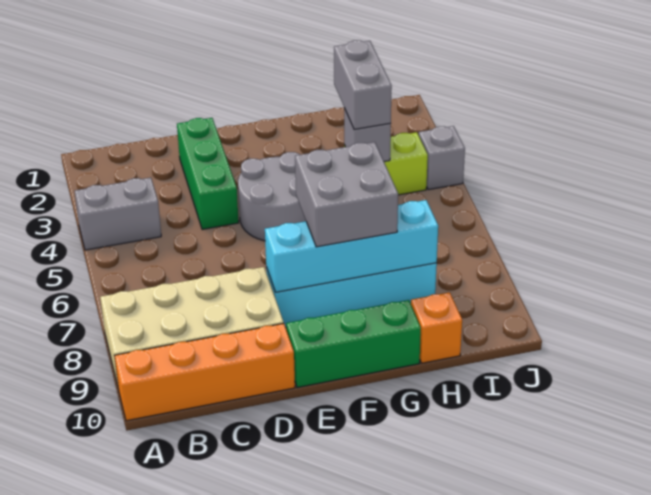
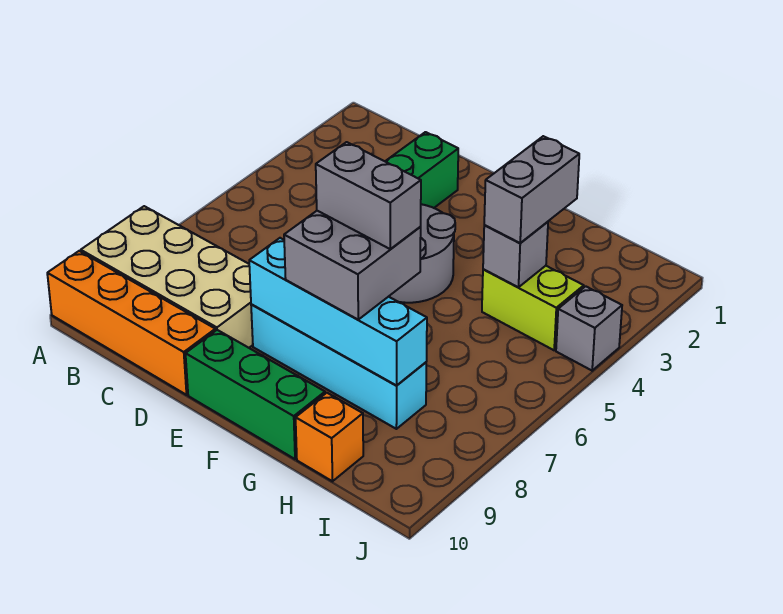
grey 1x2 brick [75,178,161,250] -> grey 1x2 brick moved to [316,142,421,249]

